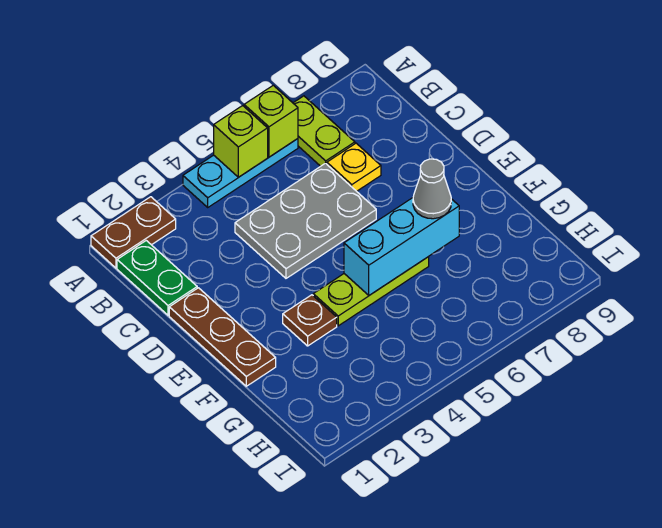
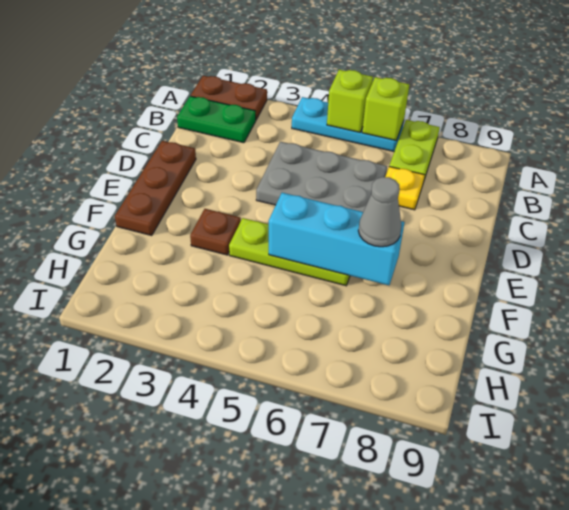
green 1x2 plate [117,241,197,315] -> green 1x2 plate turned to [177,96,256,143]

